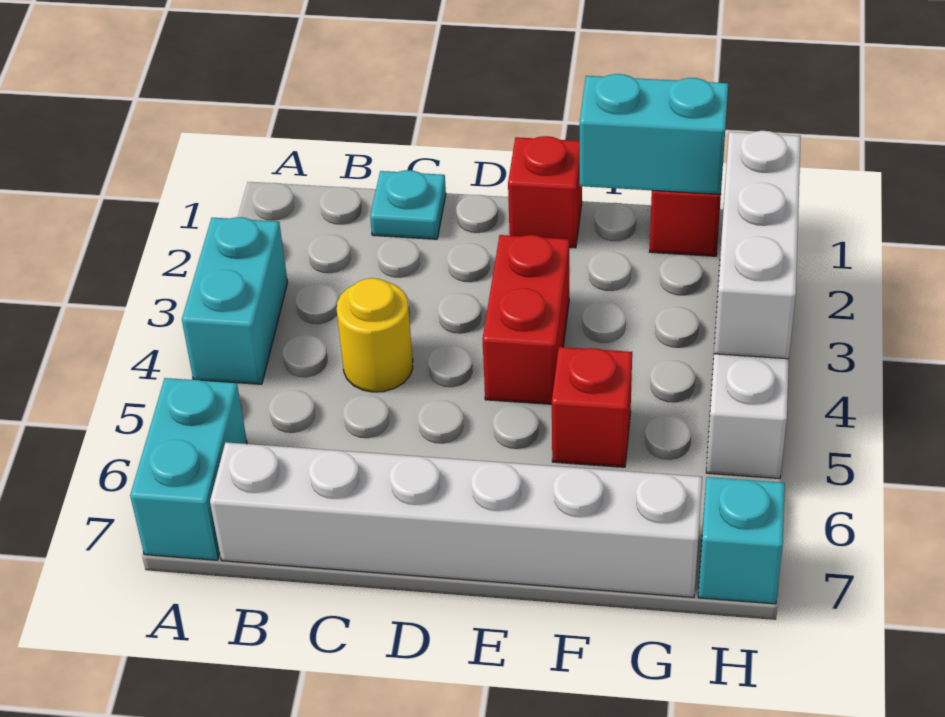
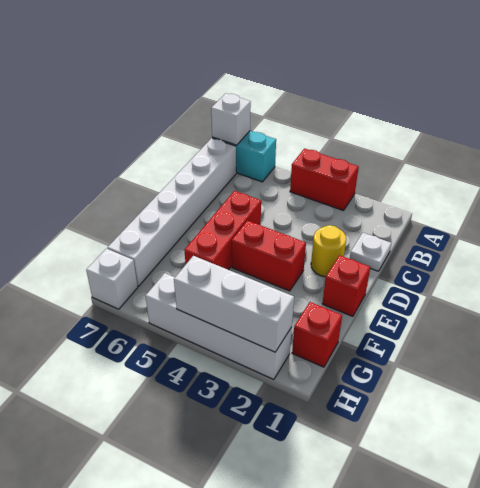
cyan 1x2 brick [182,217,288,384] -> red 1x2 brick [290,149,359,211]
none -> white 1x1 brick [211,93,251,145]
cyan 1x1 plate [370,170,446,239] -> white 1x1 plate [350,233,391,271]
yellow 1x1 round brick [337,278,413,392] -> yellow 1x1 round brick moved to [311,225,346,277]
cyan 1x2 brick [580,74,728,194] -> none
red 1x1 brick [552,347,632,467] -> red 1x3 brick [184,191,261,270]
cyan 1x1 brick [698,477,785,604] -> white 1x1 brick [86,249,138,309]

